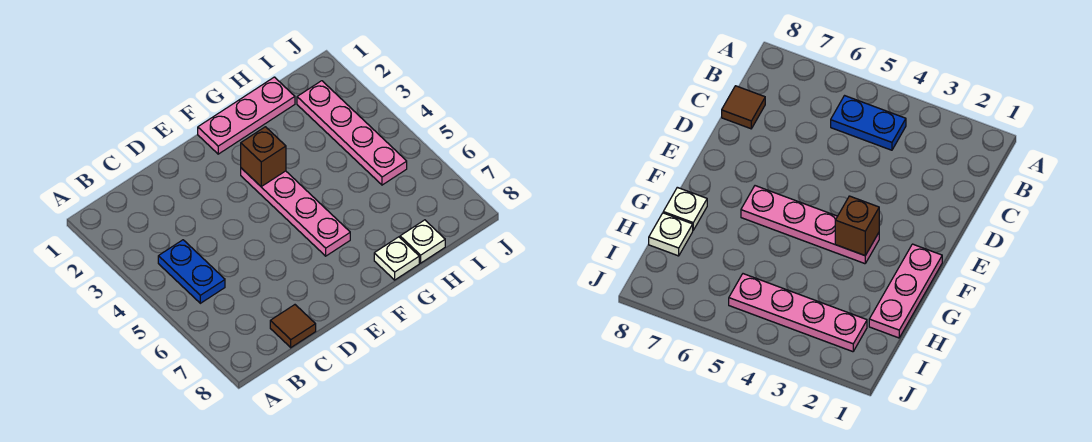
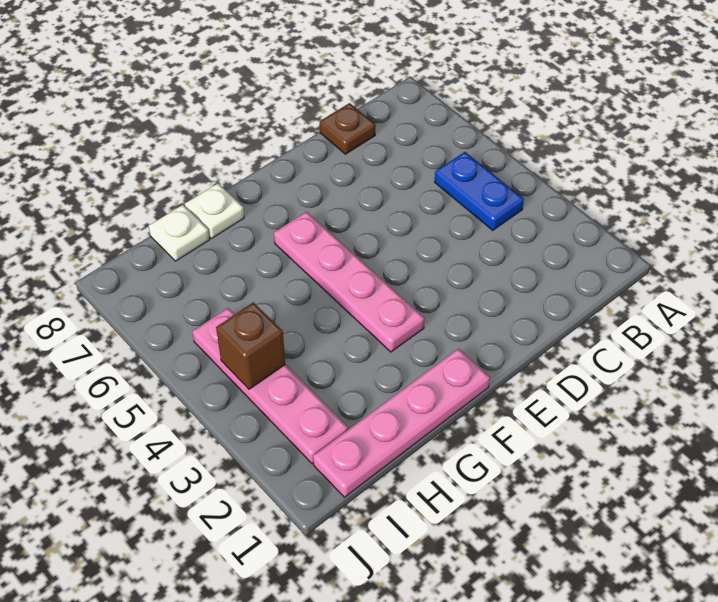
brown 1x1 tile [270,305,316,348] -> brown 1x1 plate [320,103,376,154]
pink 1x3 plate [198,77,295,154] -> pink 1x4 plate [313,349,490,497]
brown 1x1 brick [241,127,286,186] -> brown 1x1 brick moved to [216,302,285,389]

